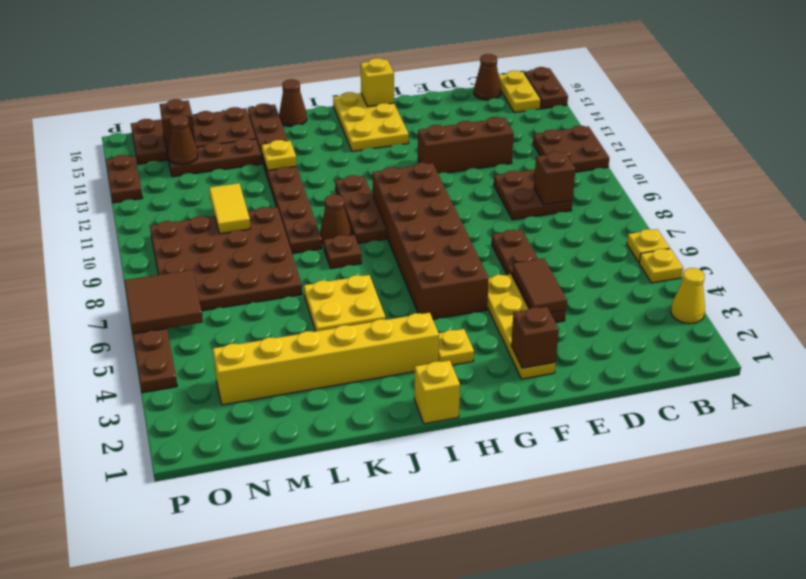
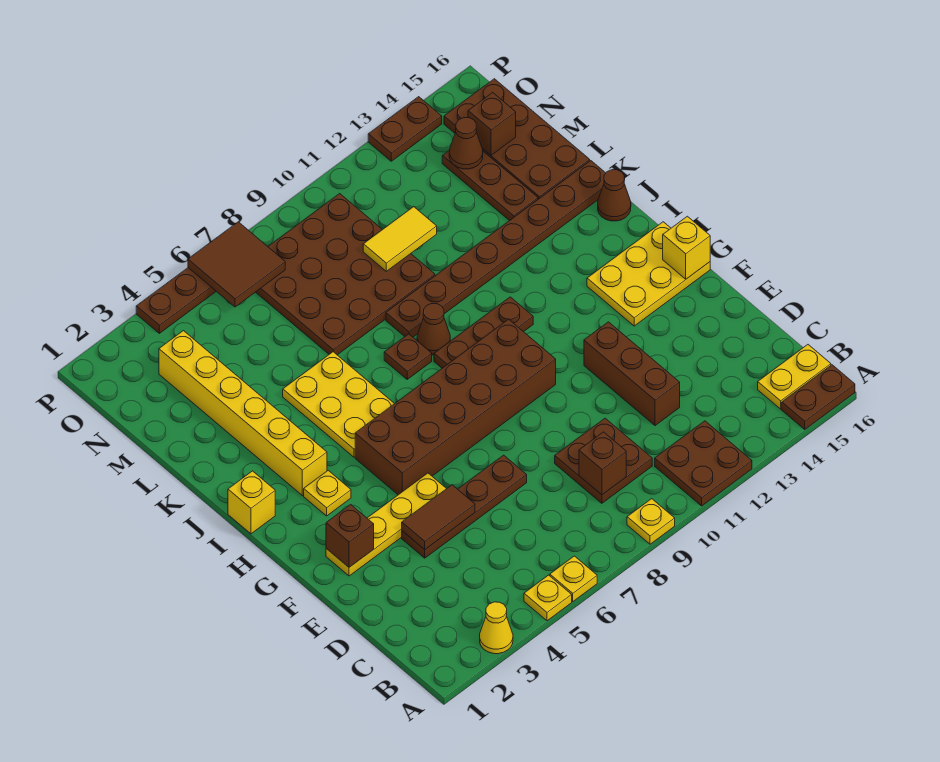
brown 1x1 cone [474,54,501,100] -> none
yellow 2x2 plate [304,275,385,331] -> yellow 2x3 plate [283,352,394,457]
yellow 1x1 plate [262,140,297,170] -> yellow 1x1 plate moved to [627,499,675,544]

